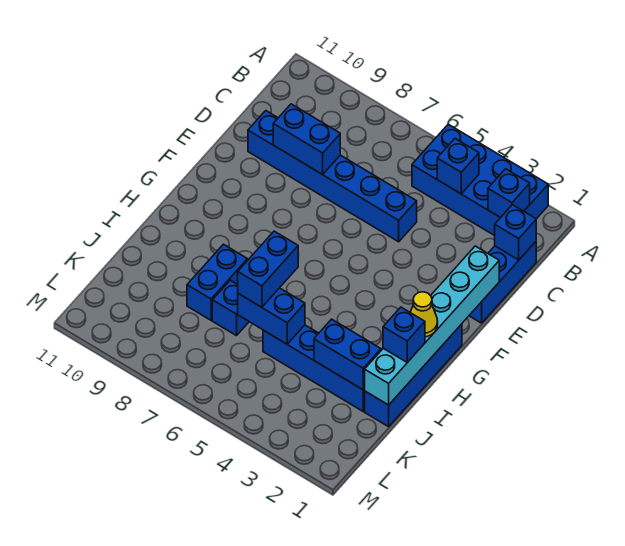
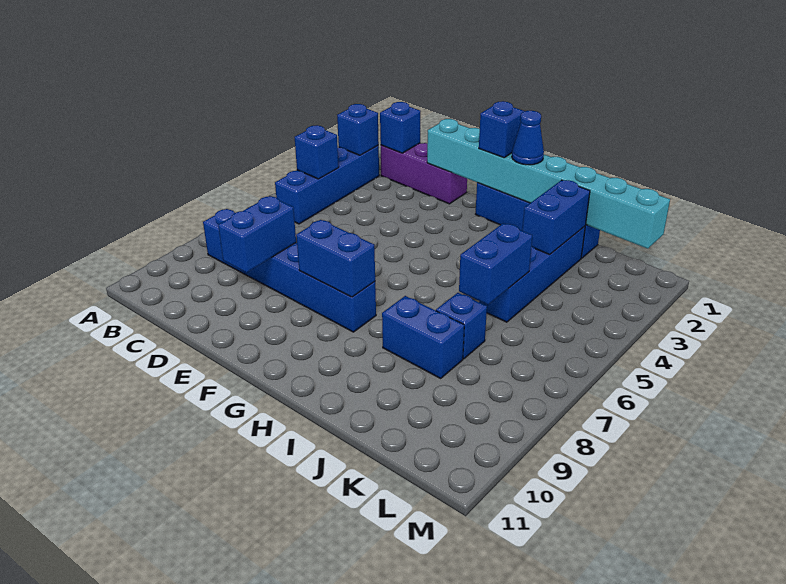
blue 2x4 brick [412,124,548,236] -> blue 1x4 brick [275,145,379,224]
blue 1x3 brick [469,242,536,323] -> purple 1x3 brick [381,143,467,204]
blue 1x6 brick [248,111,417,242] -> blue 1x6 brick turned to [203,209,376,332]
cyan 1x6 brick [365,246,499,405] -> cyan 1x8 brick [427,119,670,249]
yellow 1x1 cone [410,292,438,337] -> blue 1x1 cone [512,111,544,165]
blue 1x1 brick [383,307,425,362] -> blue 1x1 brick moved to [479,101,524,158]
blue 1x2 brick [238,231,298,307] -> blue 1x2 brick moved to [296,220,375,297]

